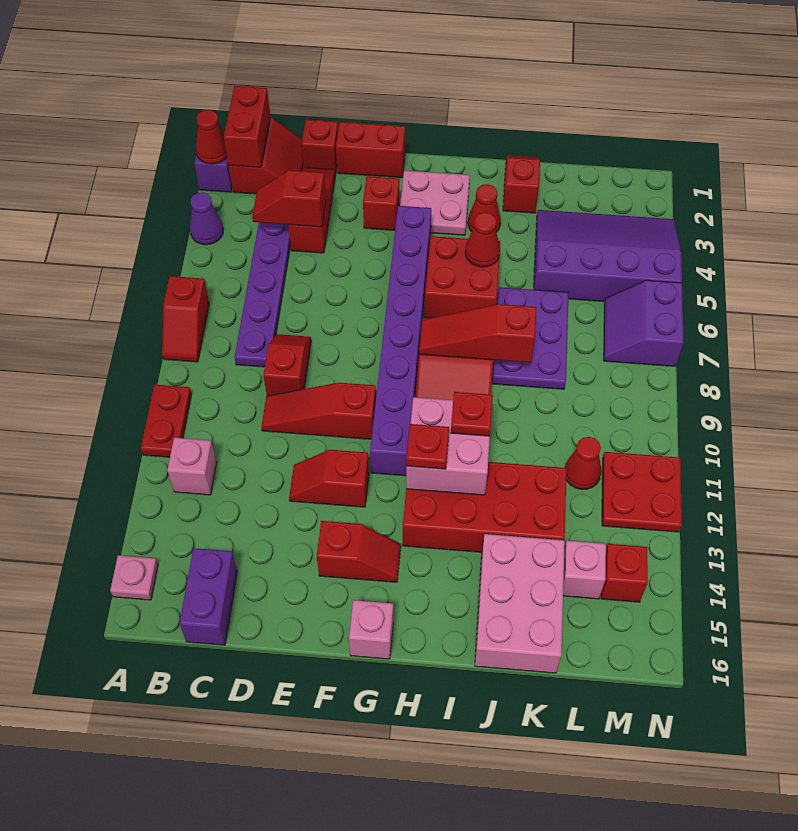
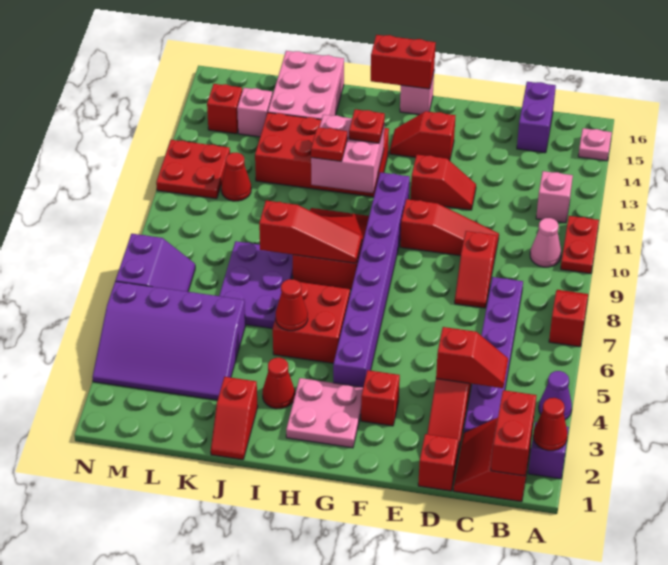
none -> pink 1x1 cone [530,218,561,267]
red 1x2 brick [336,122,405,178] -> red 1x2 brick moved to [371,35,436,89]

